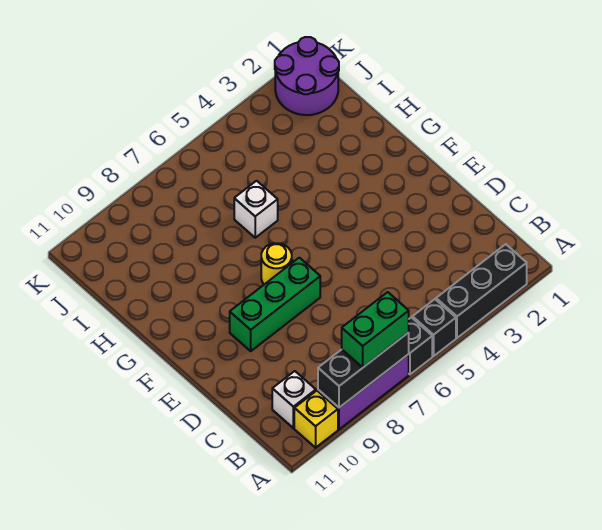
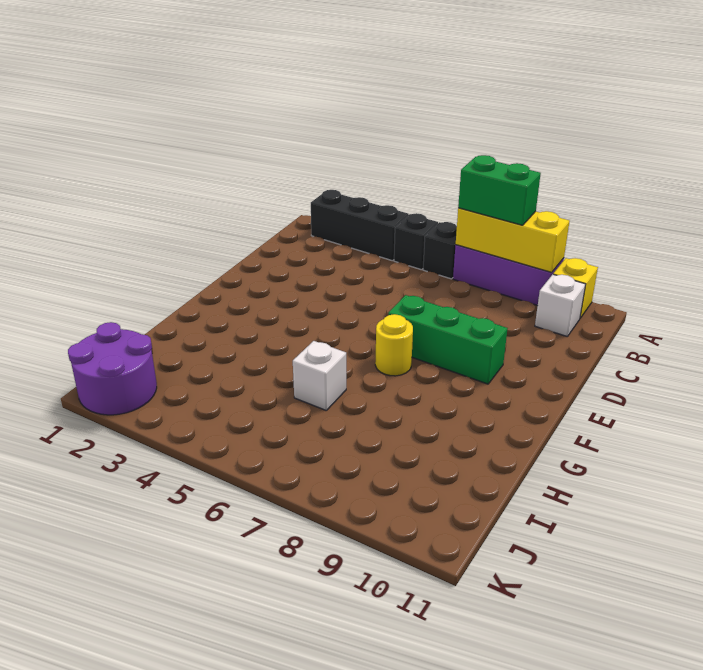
black 1x3 brick [318,333,409,408] -> yellow 1x3 brick [456,208,570,273]

